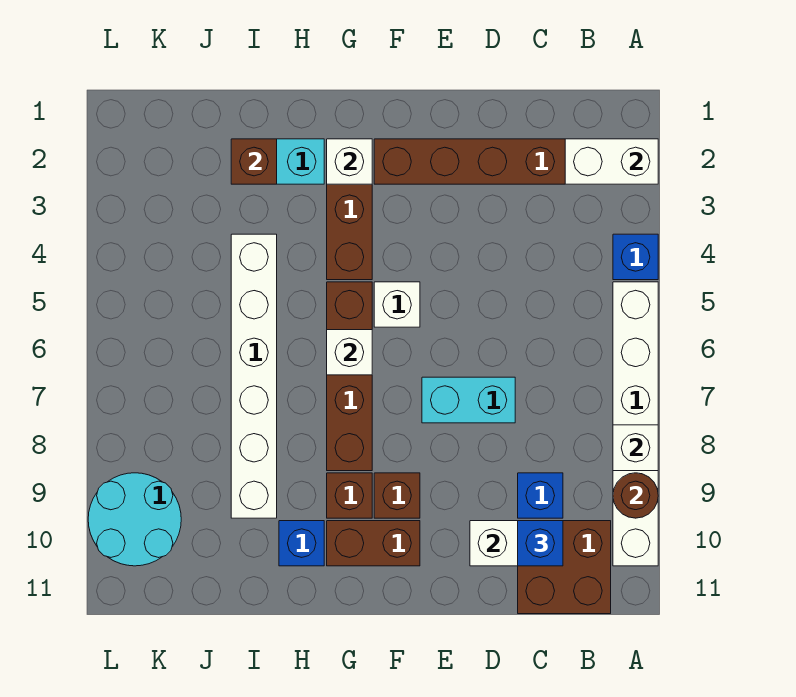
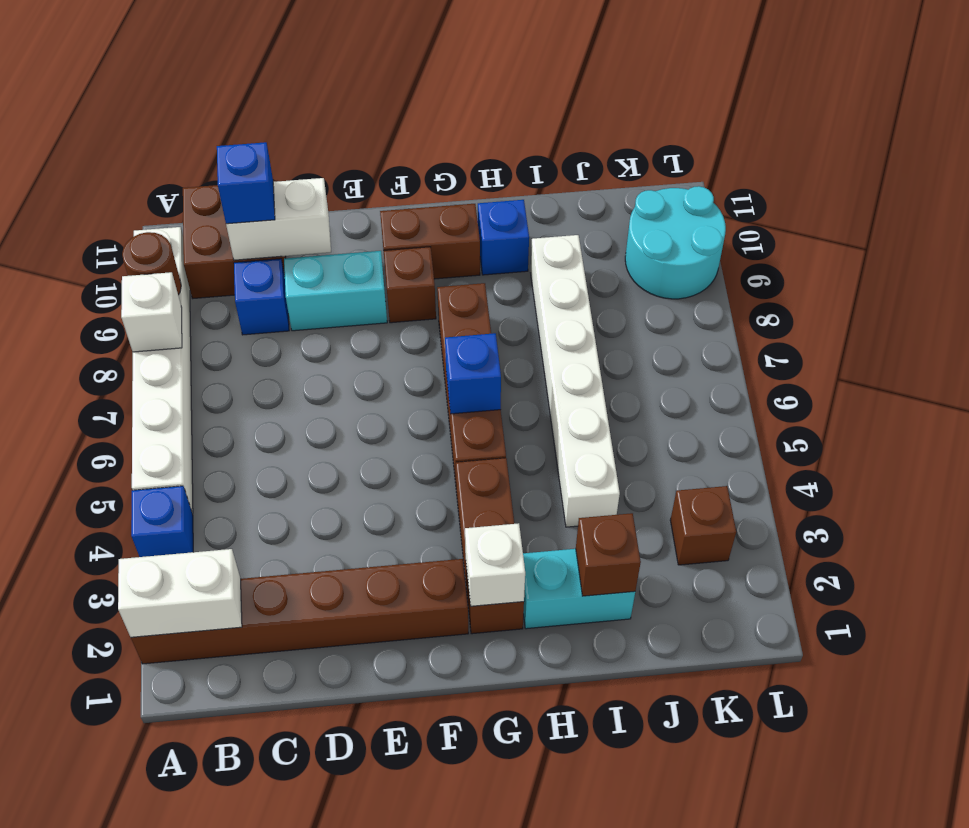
cyan 1x2 brick [422,377,515,423] -> cyan 1x2 brick moved to [284,251,387,331]
white 1x1 brick [374,282,420,327] -> none
white 1x1 brick [327,330,372,375] -> blue 1x1 brick [445,333,501,414]
brown 1x1 brick [327,473,372,518] -> brown 1x1 brick moved to [670,486,736,565]

